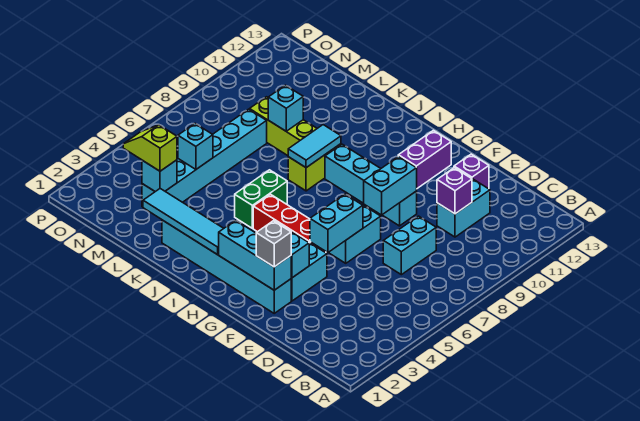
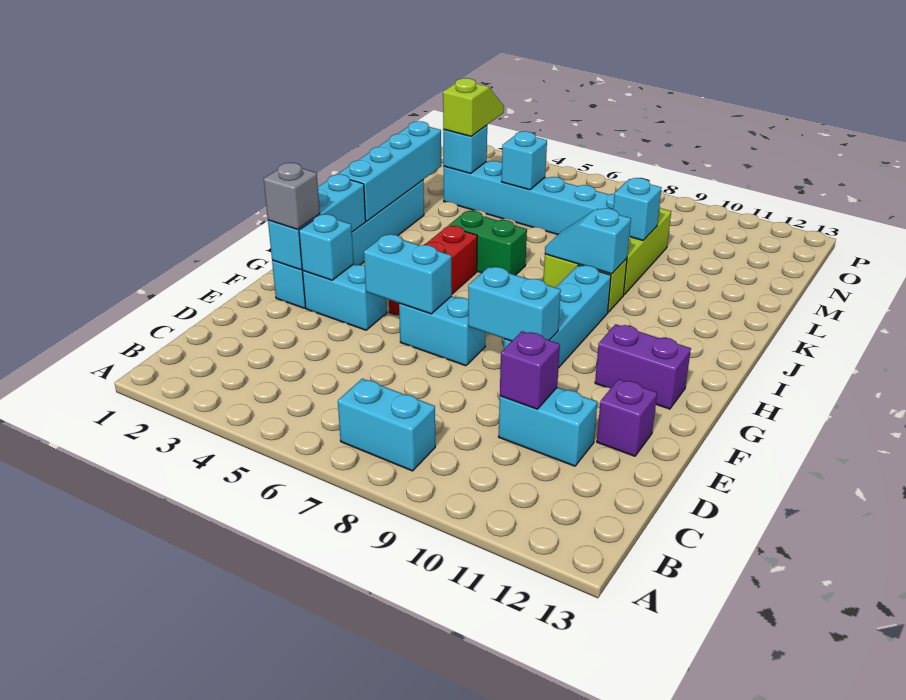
cyan 1x2 brick [383,216,436,275] -> cyan 1x2 brick moved to [338,379,435,471]
cyan 1x4 tile [143,189,224,255] -> cyan 1x4 brick [337,121,441,221]
cyan 1x2 tile [288,125,341,168] -> cyan 1x2 slope [545,208,631,274]

